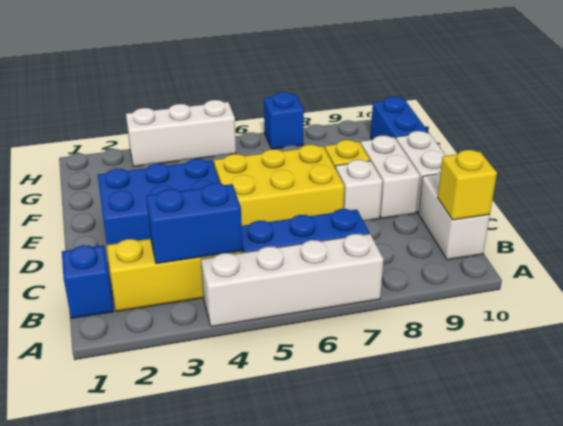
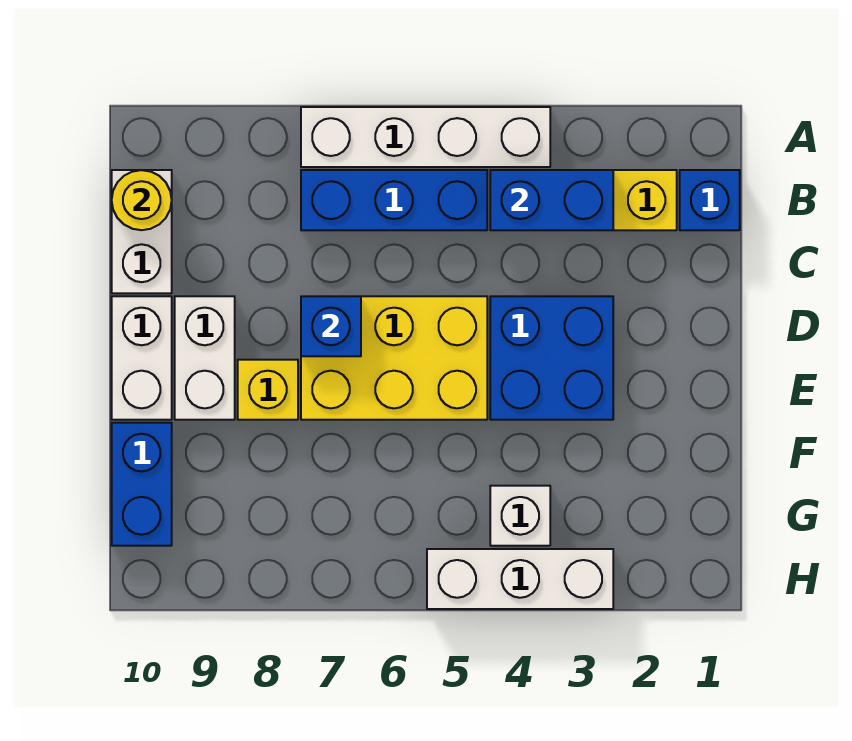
yellow 1x1 brick [437,150,497,220] -> yellow 1x1 round brick [112,170,172,230]
blue 2x3 brick [98,159,220,245] -> blue 2x2 brick [490,296,613,420]
white 1x1 brick [335,160,383,221] -> white 1x1 brick moved to [490,486,550,546]
blue 1x1 brick [264,92,304,149] -> blue 1x1 brick moved to [301,296,361,356]

